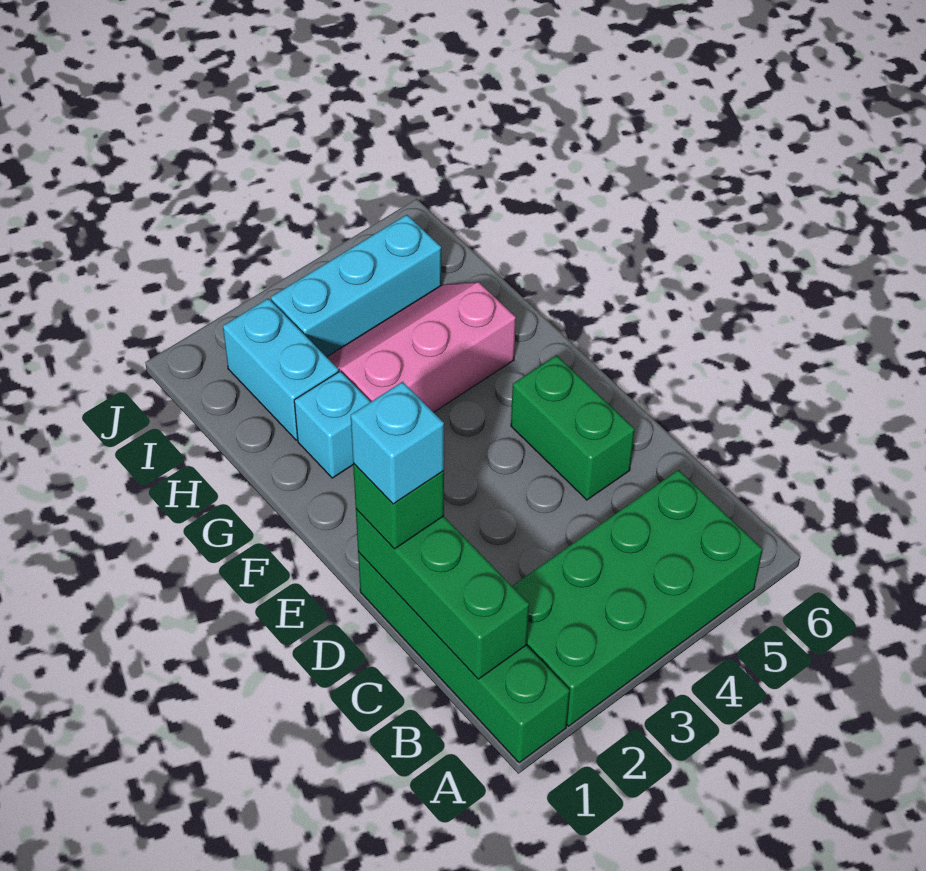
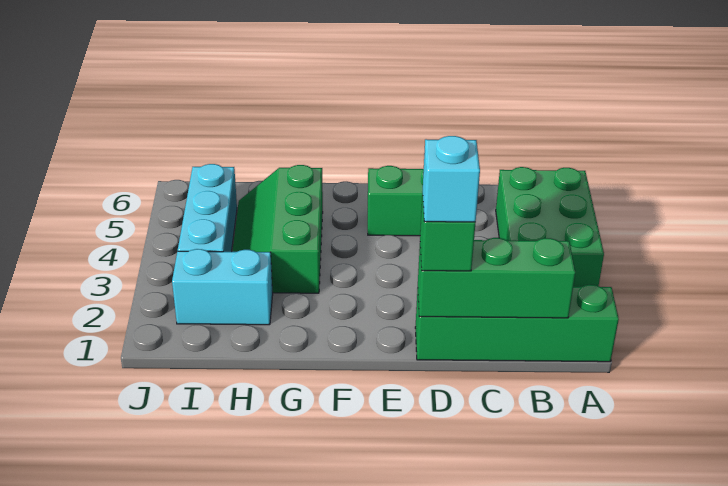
green 2x4 brick [512,470,763,726] -> green 2x3 brick [496,167,604,287]
cyan 1x1 brick [294,371,370,478] -> none
pink 2x3 slope [327,282,516,412] -> green 2x3 slope [232,165,323,293]

